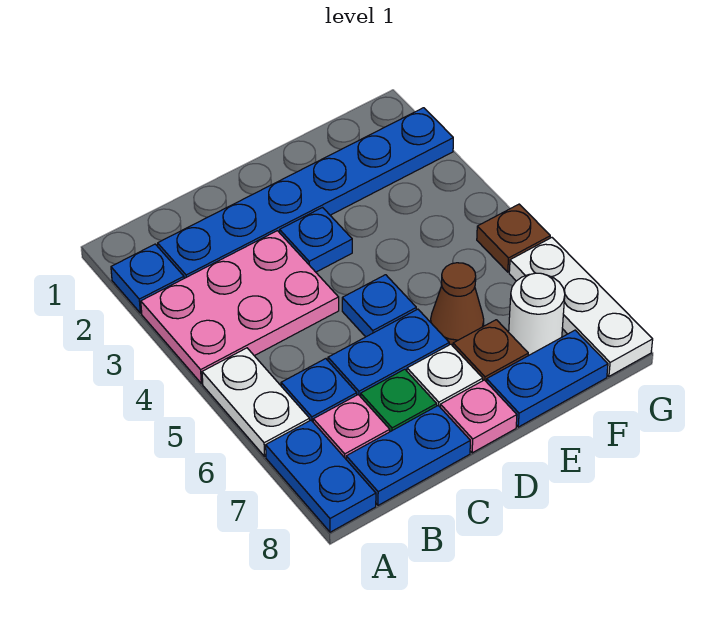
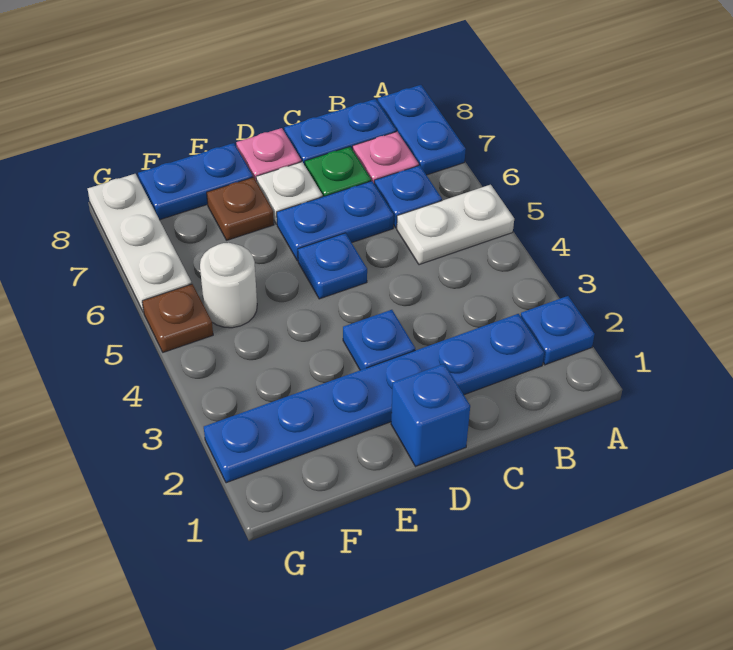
pink 2x3 plate [141,231,339,384] -> none
white 1x2 plate [202,348,310,456] -> white 1x2 plate turned to [397,185,514,265]
none -> blue 1x1 brick [391,364,470,467]
brown 1x1 cone [431,263,484,346] -> none
white 1x1 round brick [509,273,565,356] -> white 1x1 round brick moved to [200,243,257,328]

